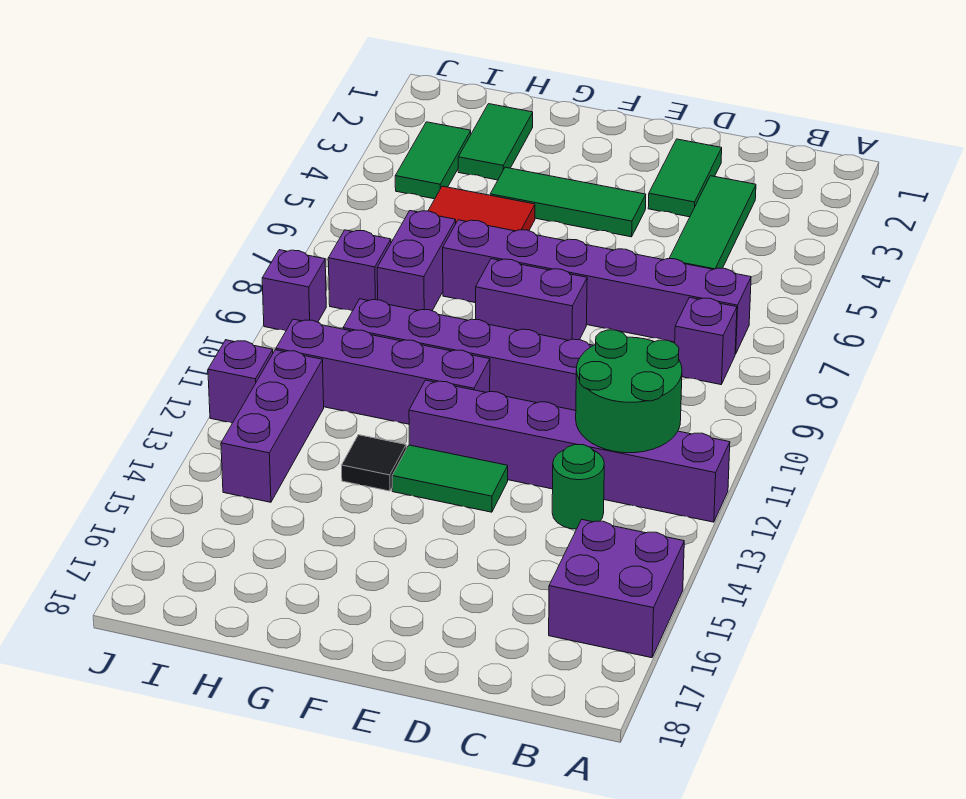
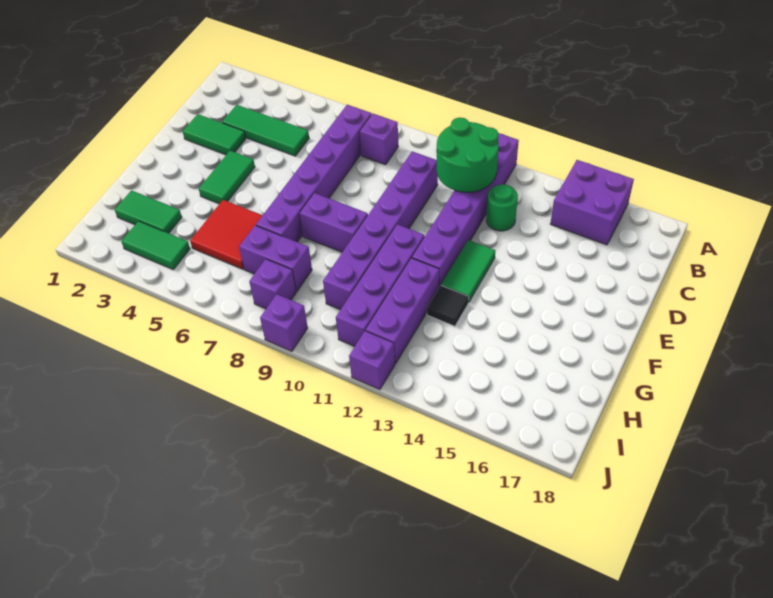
green 1x3 tile [490,167,646,237] -> green 1x2 tile [199,151,255,204]
purple 1x2 brick [476,259,587,340] -> purple 1x2 brick turned to [299,193,368,252]
purple 1x3 brick [221,350,324,502] -> purple 1x3 brick turned to [366,258,439,364]

